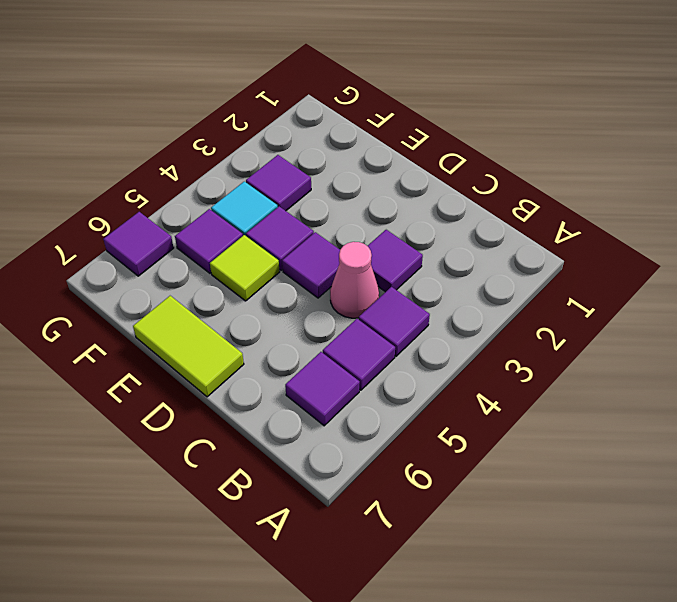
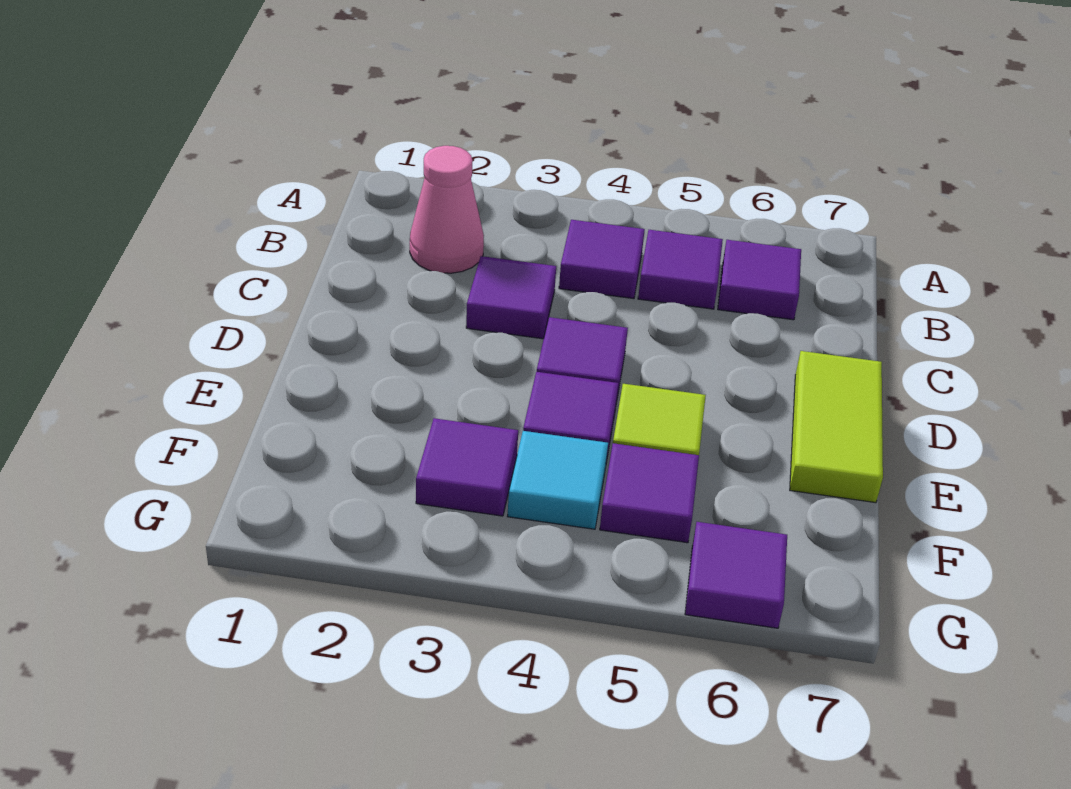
pink 1x1 cone [330,242,379,318] -> pink 1x1 cone moved to [410,146,484,273]

